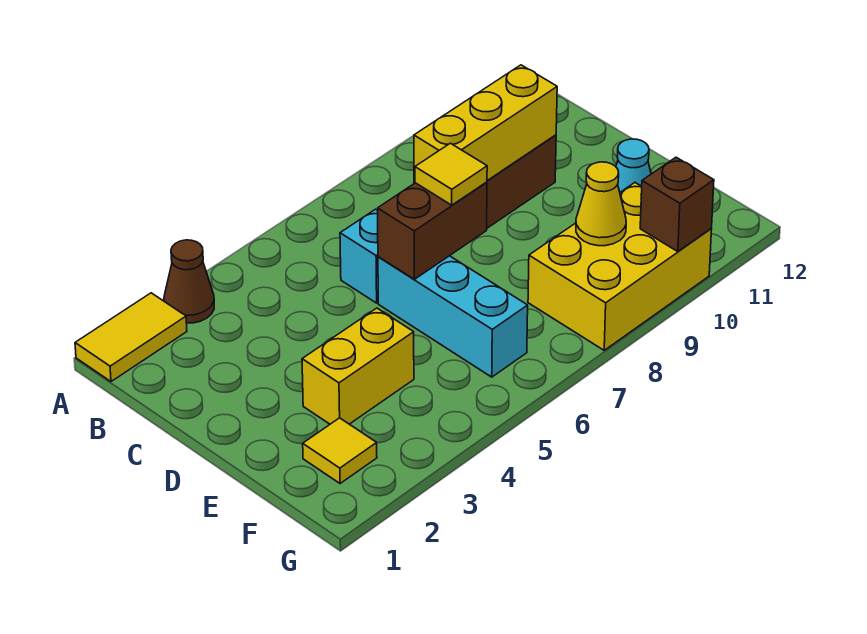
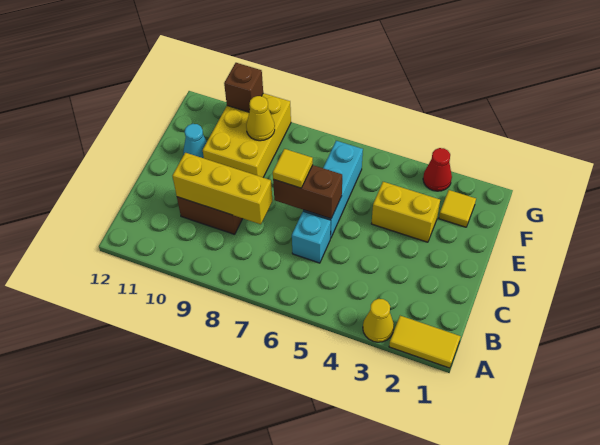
brown 1x1 cone [164,240,214,323] -> yellow 1x1 cone [363,299,394,342]
yellow 2x3 brick [528,183,712,350] -> yellow 2x3 brick turned to [203,93,291,177]
none -> red 1x1 cone [423,148,452,191]

